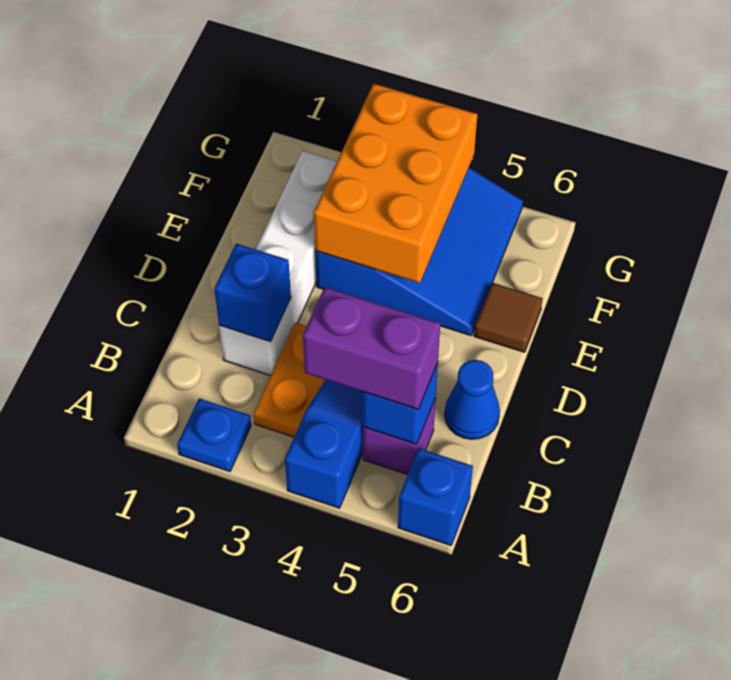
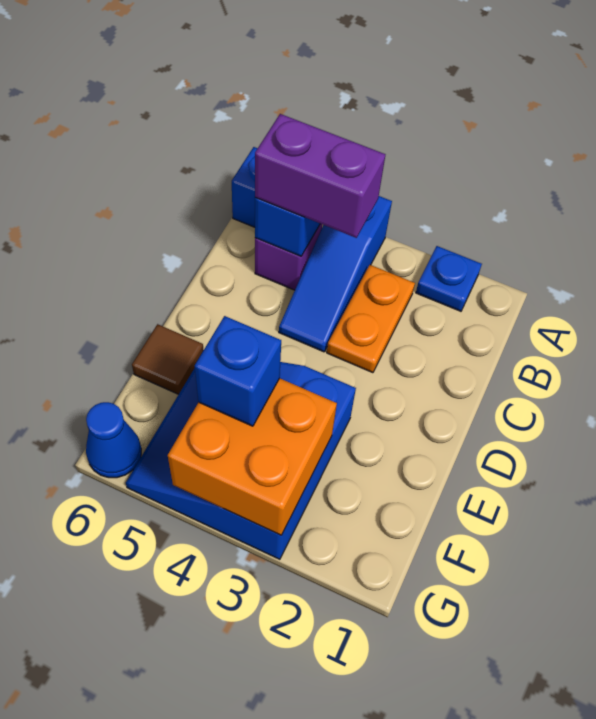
white 1x4 brick [219,151,337,376] -> none
blue 1x1 brick [214,244,291,342] -> blue 1x1 brick moved to [195,316,281,426]
blue 1x1 cone [445,360,500,439] -> blue 1x1 cone moved to [86,402,141,478]
orange 2x3 brick [314,84,477,283] -> orange 2x2 brick [168,378,337,535]

